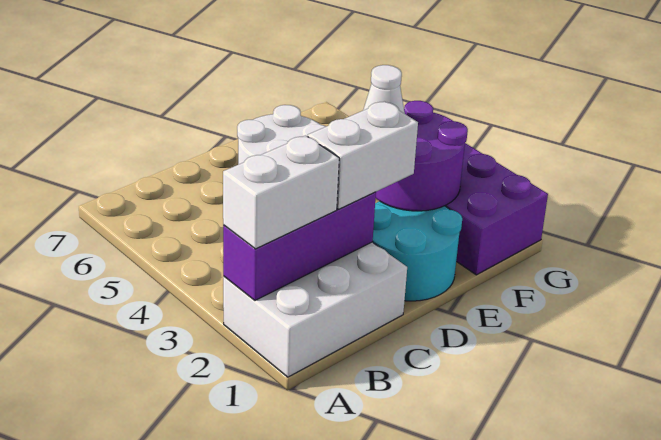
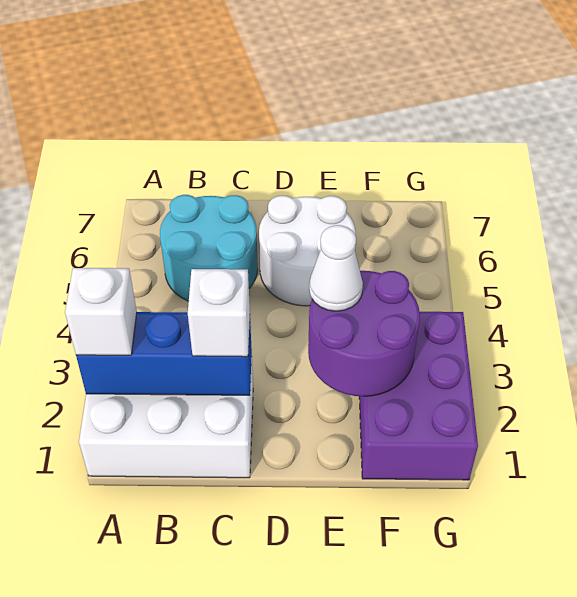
purple 1x3 brick [223,192,376,300] -> blue 1x3 brick [76,312,252,395]
white 1x2 brick [223,136,339,249] -> white 1x1 brick [65,268,137,355]
white 1x2 brick [308,101,418,209] -> white 1x1 brick [188,269,250,357]
cyan 2x2 round brick [373,201,462,301] -> cyan 2x2 round brick moved to [160,195,258,301]

